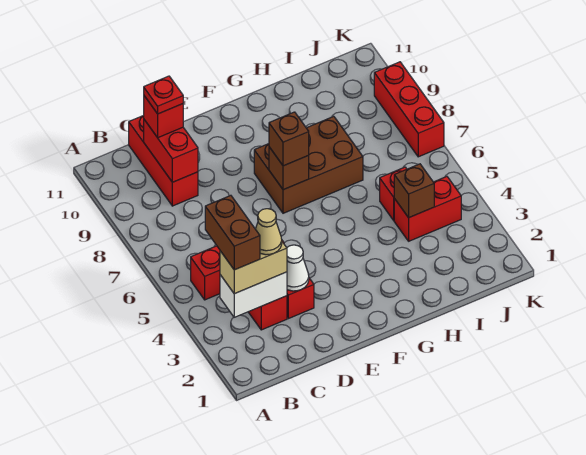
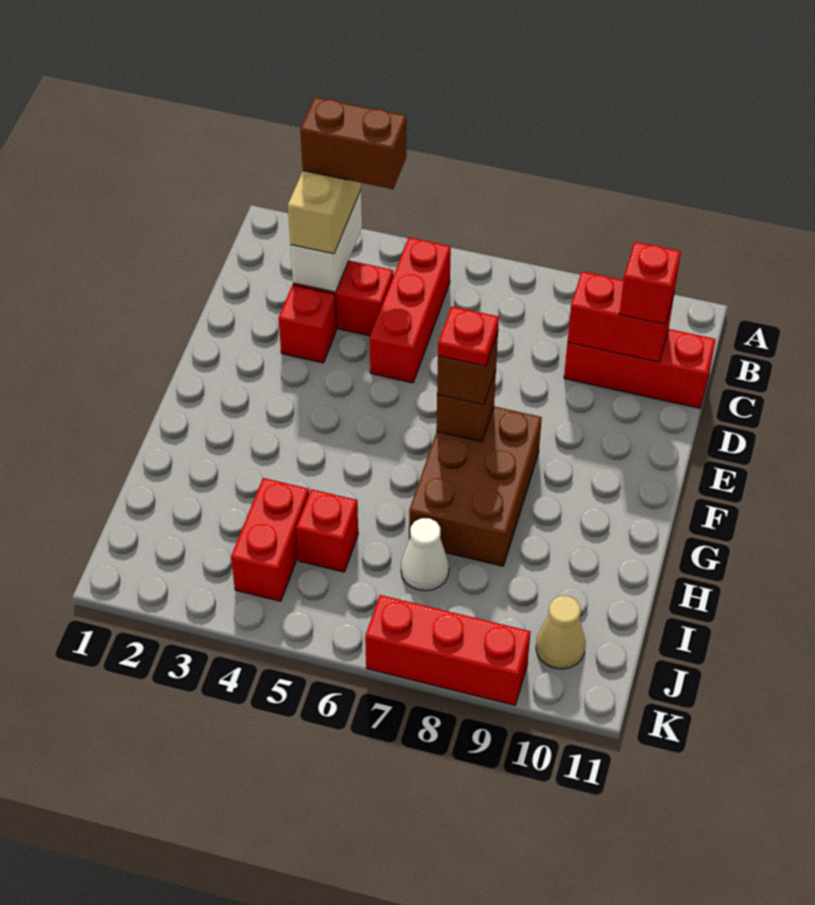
tan 1x1 cone [256,209,282,255] -> tan 1x1 cone moved to [536,596,586,669]
red 1x1 plate [144,76,183,114] -> red 1x1 plate moved to [438,306,499,366]
white 1x1 cone [287,245,309,291] -> white 1x1 cone moved to [401,518,449,591]
brown 1x1 brick [394,164,434,218] -> none

